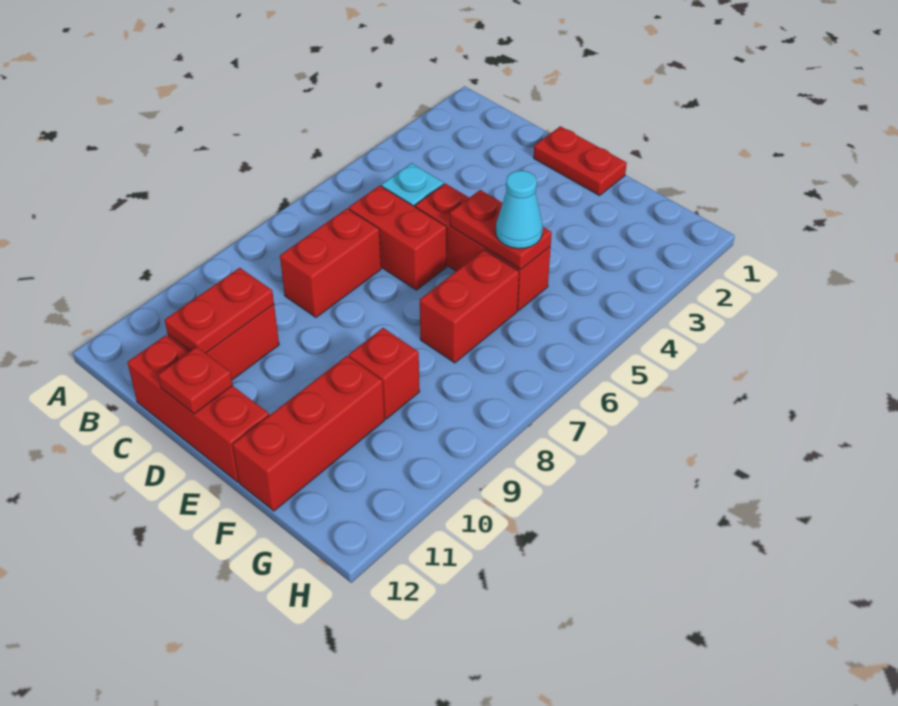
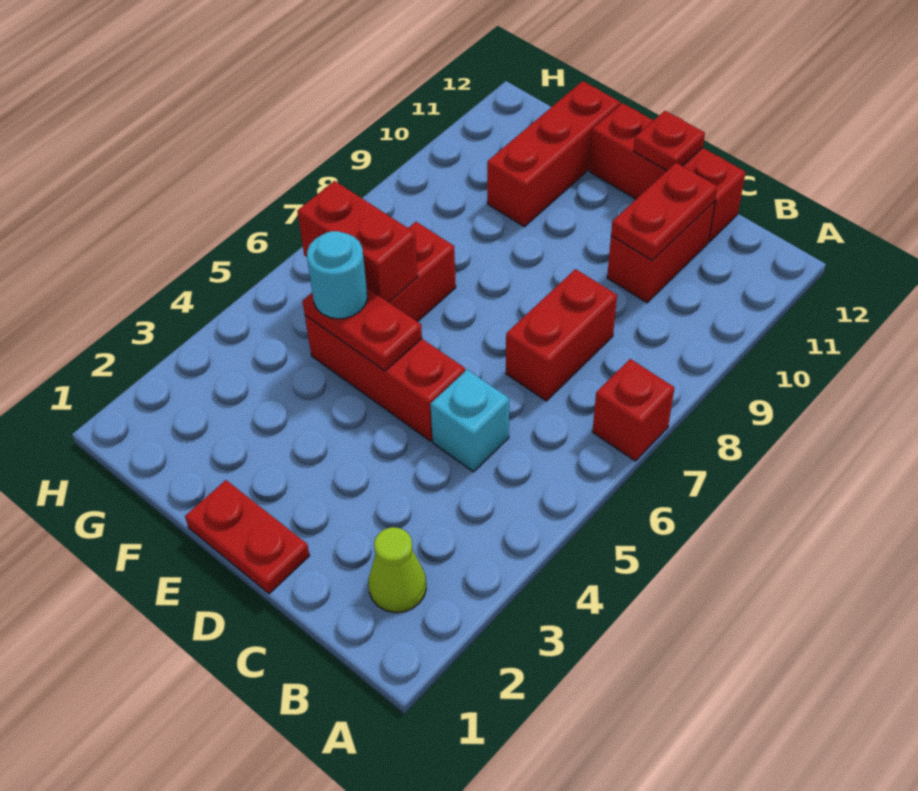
none -> lime 1x1 cone [368,527,426,613]
red 1x2 brick [349,186,447,290] -> red 1x2 brick moved to [297,181,418,302]
cyan 1x1 cone [496,171,543,249] -> cyan 1x1 round brick [307,231,367,319]
red 1x1 brick [349,328,420,419] -> red 1x1 brick moved to [593,359,674,461]

